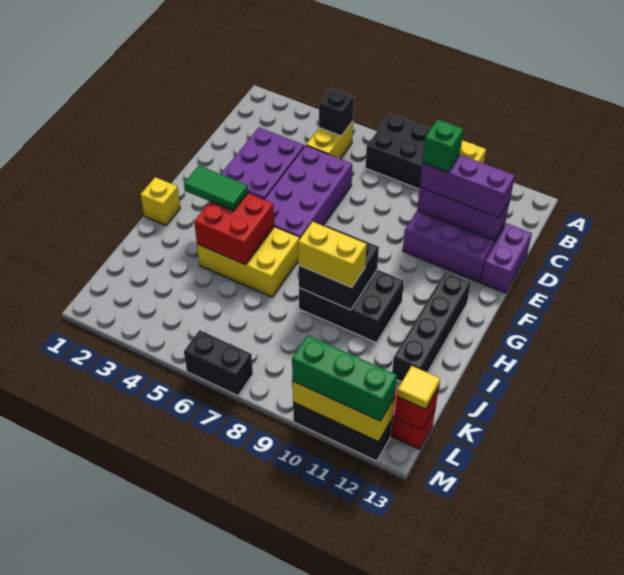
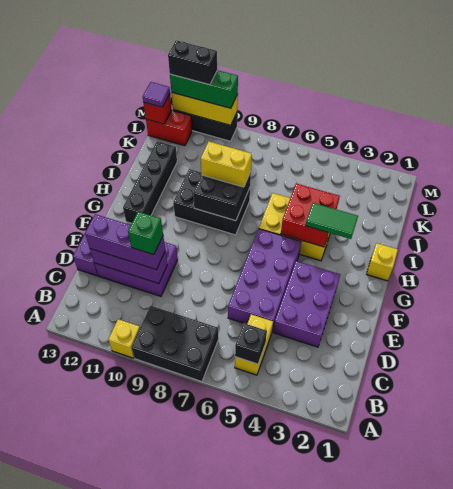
yellow 1x1 tile [397,366,440,409] -> purple 1x1 tile [143,82,170,107]
black 1x2 brick [184,330,253,396] -> black 1x2 brick moved to [168,40,217,85]

